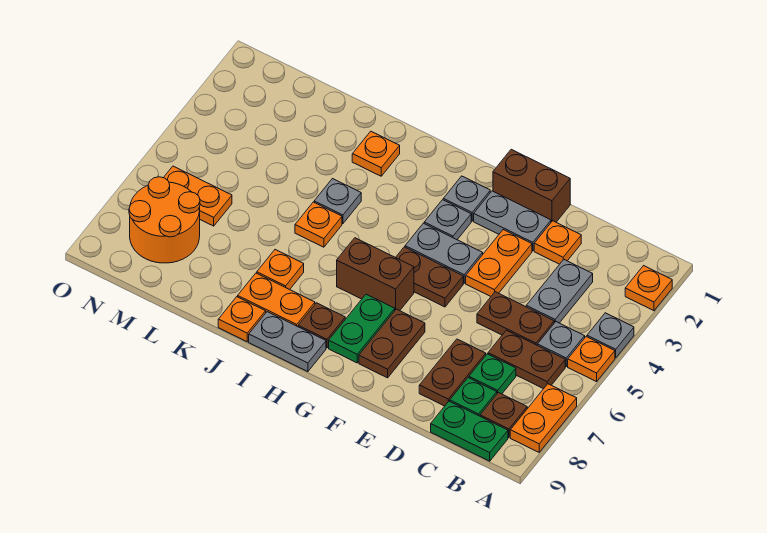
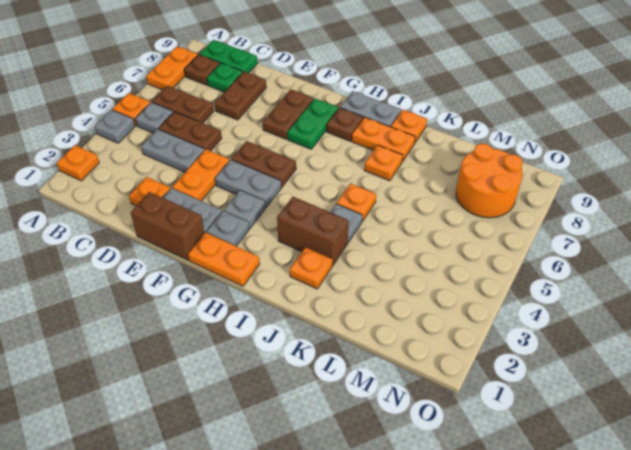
grey 1x2 plate [526,260,593,323] -> grey 1x2 plate turned to [141,129,205,172]
green 1x1 plate [469,354,516,394] -> none
brown 1x2 brick [337,238,414,311] -> brown 1x2 brick moved to [277,197,349,265]
orange 1x2 plate [164,166,232,226] -> orange 1x2 plate moved to [188,232,260,286]

